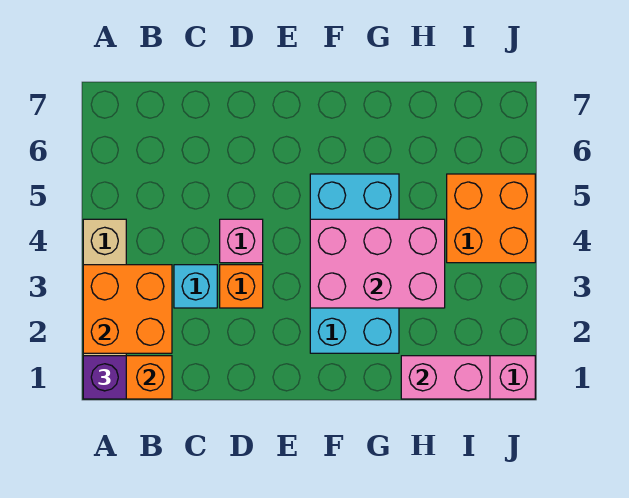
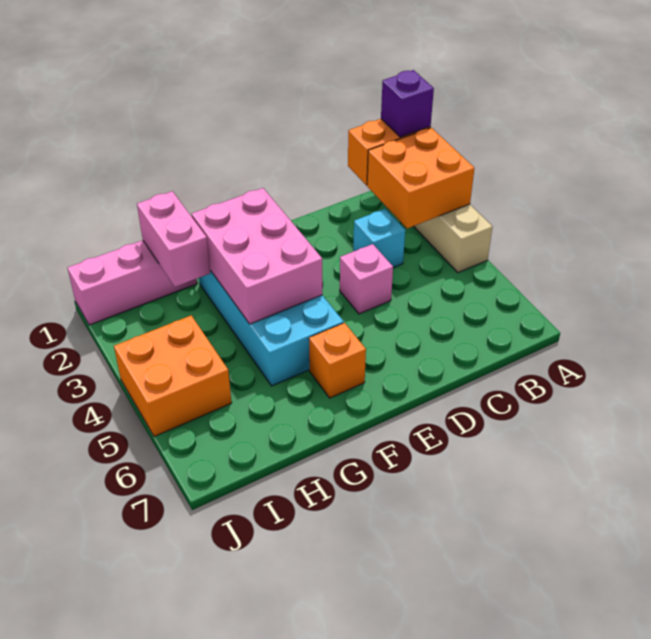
orange 1x1 brick [220,265,263,308] -> orange 1x1 brick moved to [309,323,366,398]
pink 2x3 brick [310,219,445,308] -> pink 2x3 brick turned to [192,188,322,324]
pink 1x2 brick [401,356,490,399] -> pink 1x2 brick turned to [137,191,210,287]

